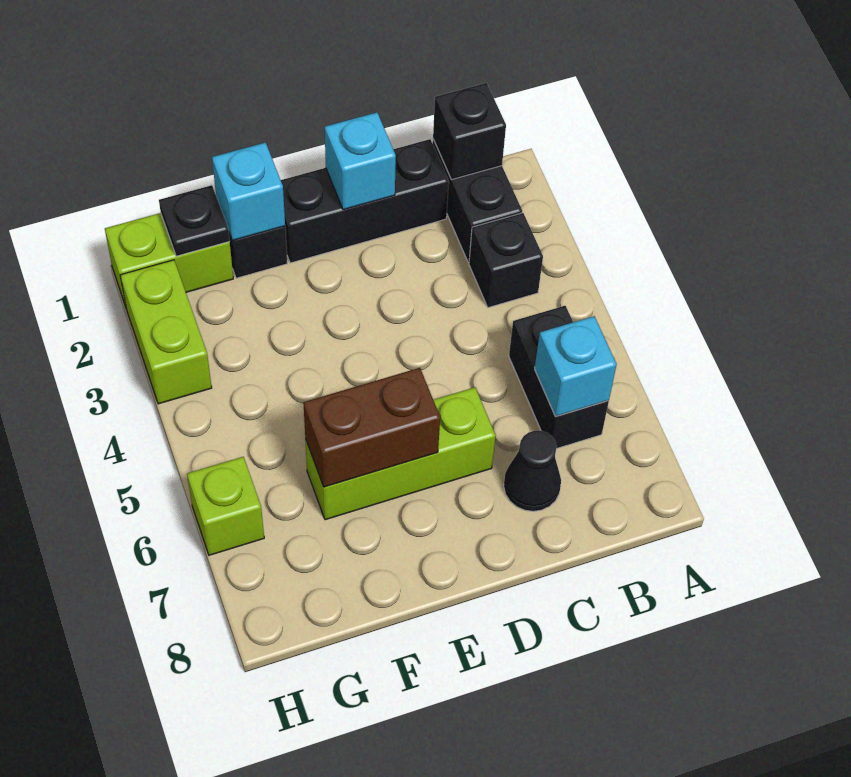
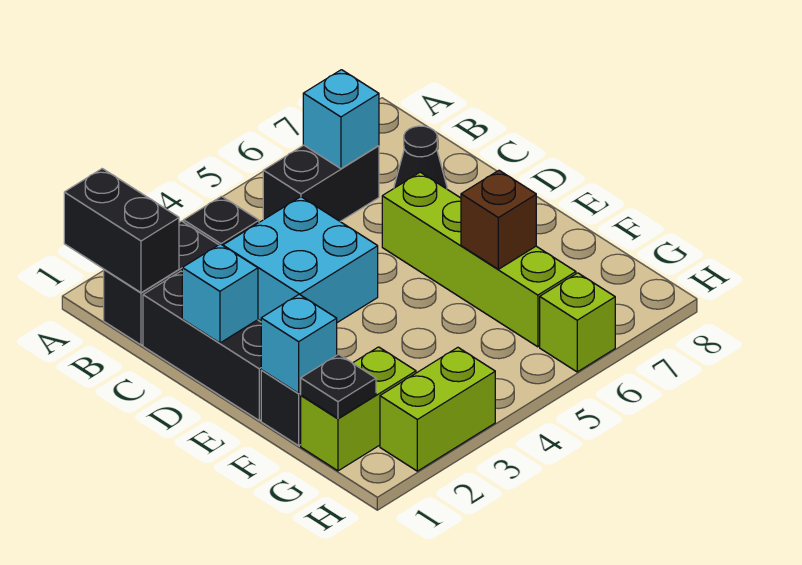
black 1x1 brick [433,83,506,180] -> black 1x2 brick [64,169,179,293]
none -> cyan 2x2 brick [223,197,378,323]
lime 1x3 brick [305,387,496,520] -> lime 1x4 brick [382,172,576,347]
brown 1x2 brick [303,368,440,487] -> brown 1x1 brick [461,170,536,269]
lime 1x2 brick [105,213,233,309] -> lime 1x2 brick turned to [301,347,416,471]

